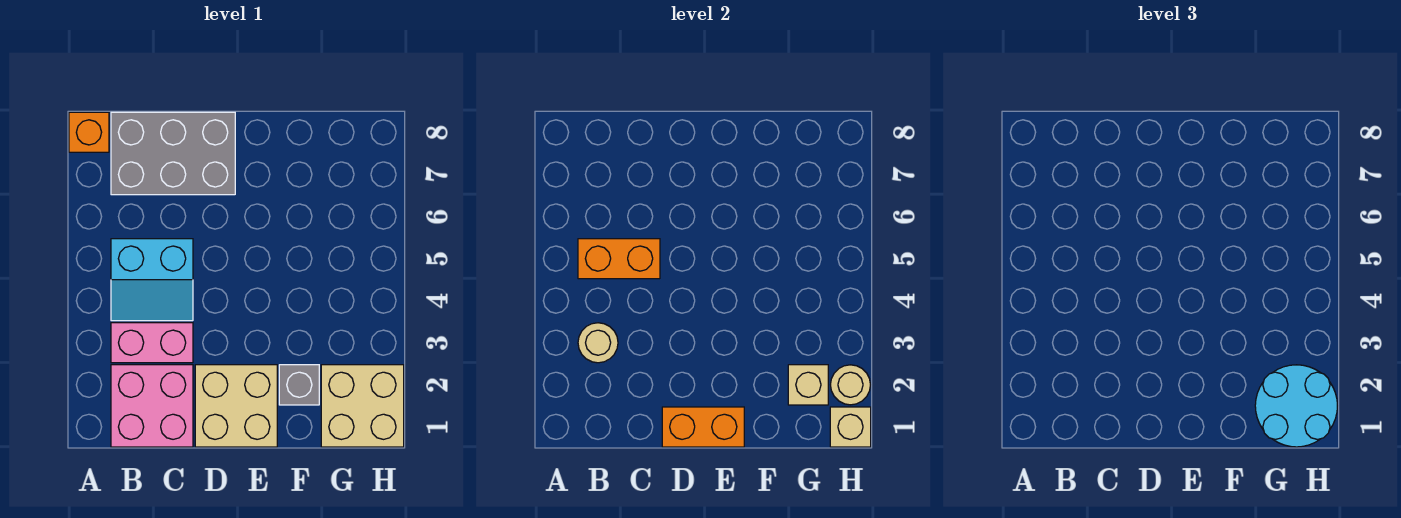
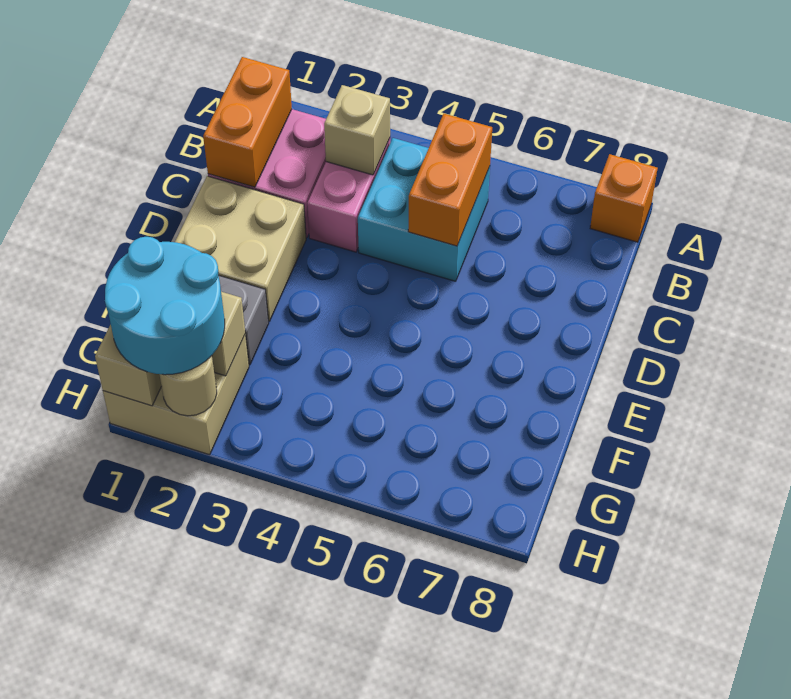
tan 1x1 round brick [578,323,618,363] -> tan 1x1 brick [324,85,390,175]
cyan 2x2 slope [111,239,193,321] -> cyan 2x2 brick [358,138,490,281]
grey 2x3 brick [111,112,235,195] -> none
orange 1x2 brick [662,407,744,447] -> orange 1x2 brick moved to [203,57,292,187]

